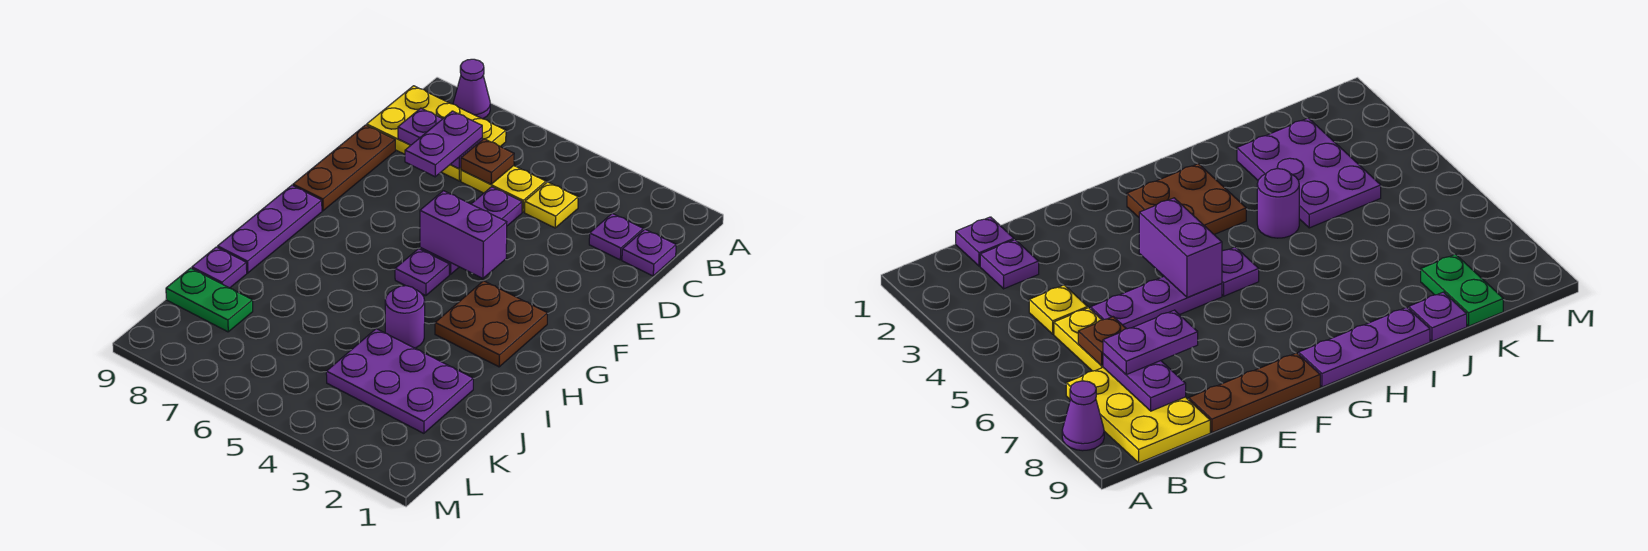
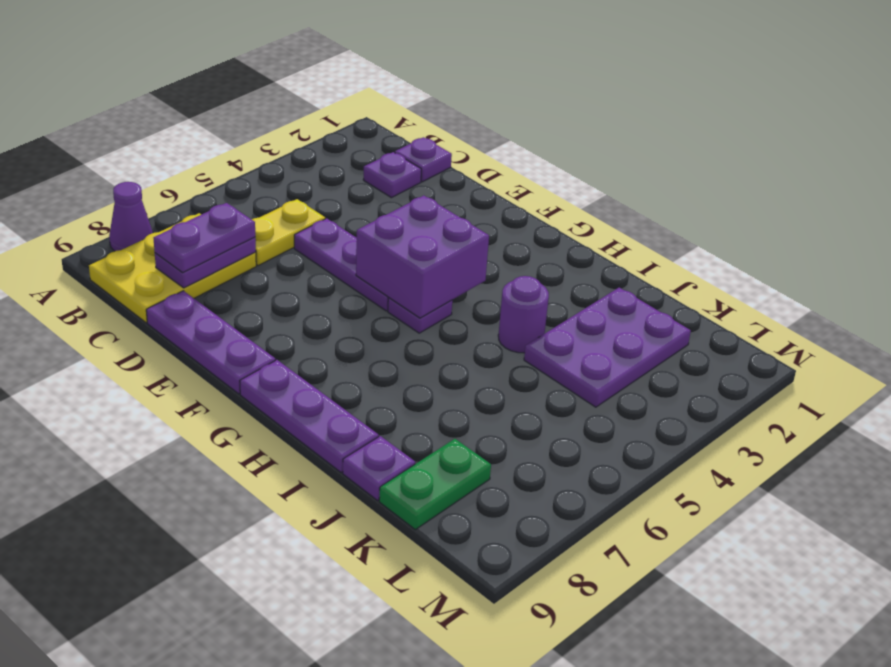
yellow 1x1 plate [525,182,578,228] -> none
brown 1x1 plate [461,139,514,184] -> none
purple 1x2 plate [405,111,482,177] -> purple 1x2 plate turned to [154,203,255,272]
brown 1x3 plate [293,125,395,211] -> purple 1x3 plate [146,291,275,394]
purple 1x2 brick [420,191,507,278] -> purple 2x2 brick [356,195,489,318]
brown 2x2 plate [435,281,547,367] -> none

